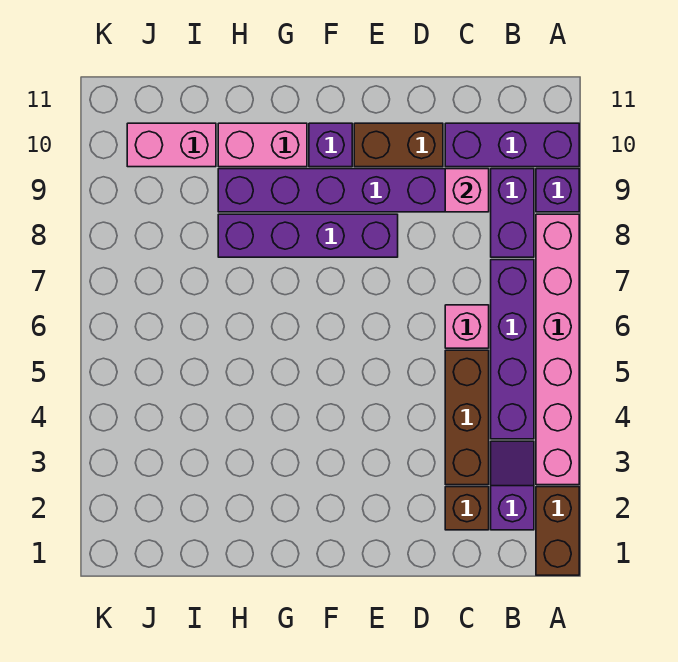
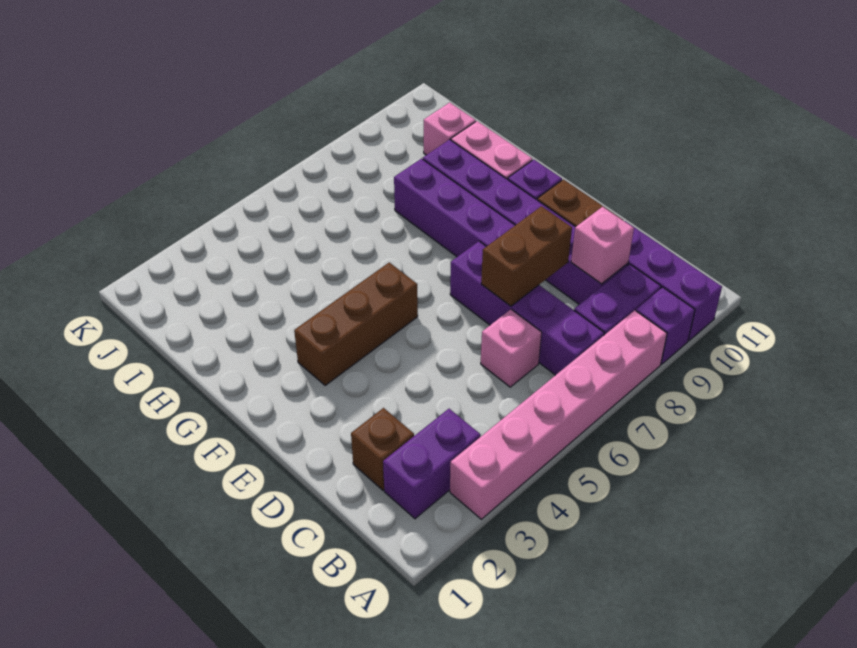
brown 1x2 brick [536,487,579,575] -> brown 1x2 brick moved to [481,206,572,306]
purple 1x2 slope [491,441,534,530] -> purple 1x2 brick [383,409,481,519]
purple 1x4 brick [491,260,534,439] -> purple 1x4 brick turned to [450,241,604,375]
brown 1x3 brick [445,350,489,485] -> brown 1x3 brick moved to [294,262,418,385]
pink 1x2 brick [127,123,216,167] -> pink 1x1 brick [424,102,476,155]

